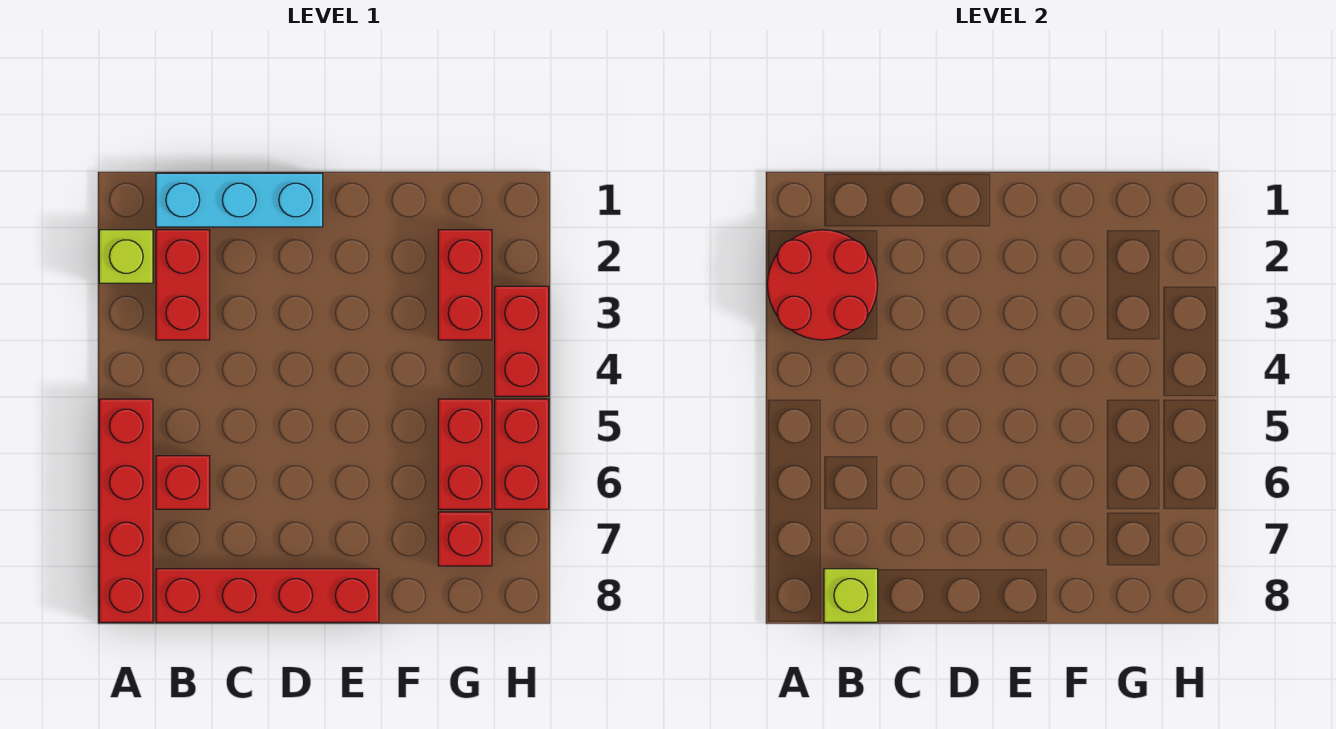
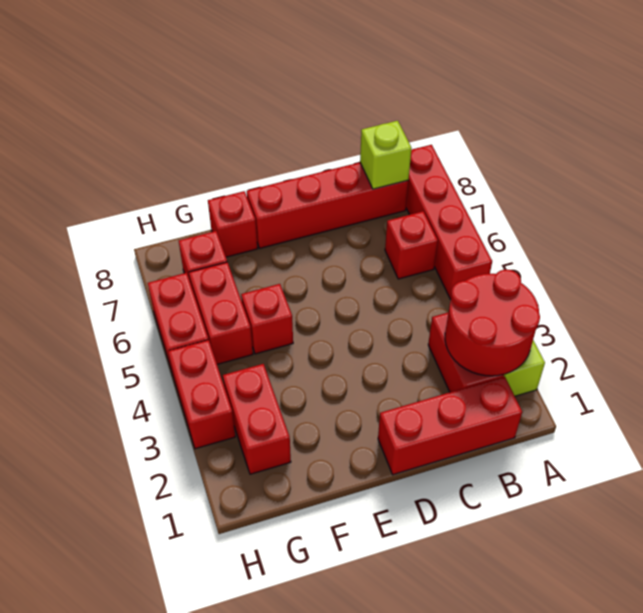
cyan 1x3 brick [156,173,323,227] -> red 1x3 brick [378,377,522,475]
none -> red 1x1 brick [241,284,293,354]
none -> red 1x1 brick [208,191,258,257]

